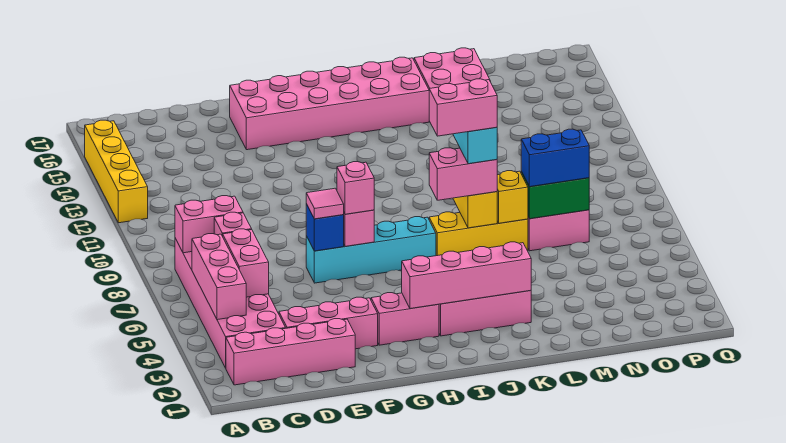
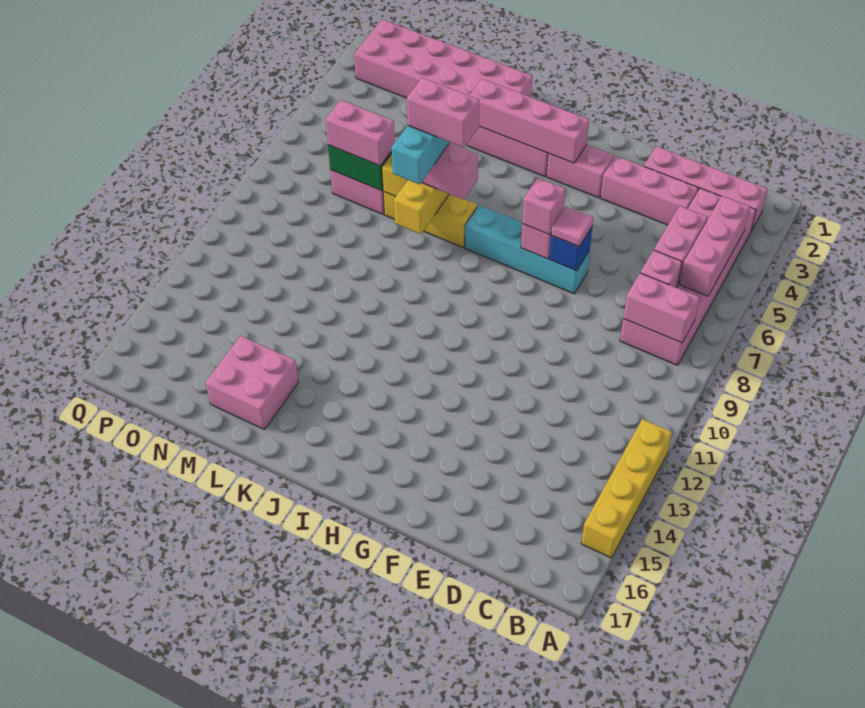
pink 2x6 brick [230,57,429,150] -> pink 2x6 brick moved to [354,19,533,98]
blue 1x2 brick [521,129,589,187] -> pink 1x2 brick [325,100,395,166]

